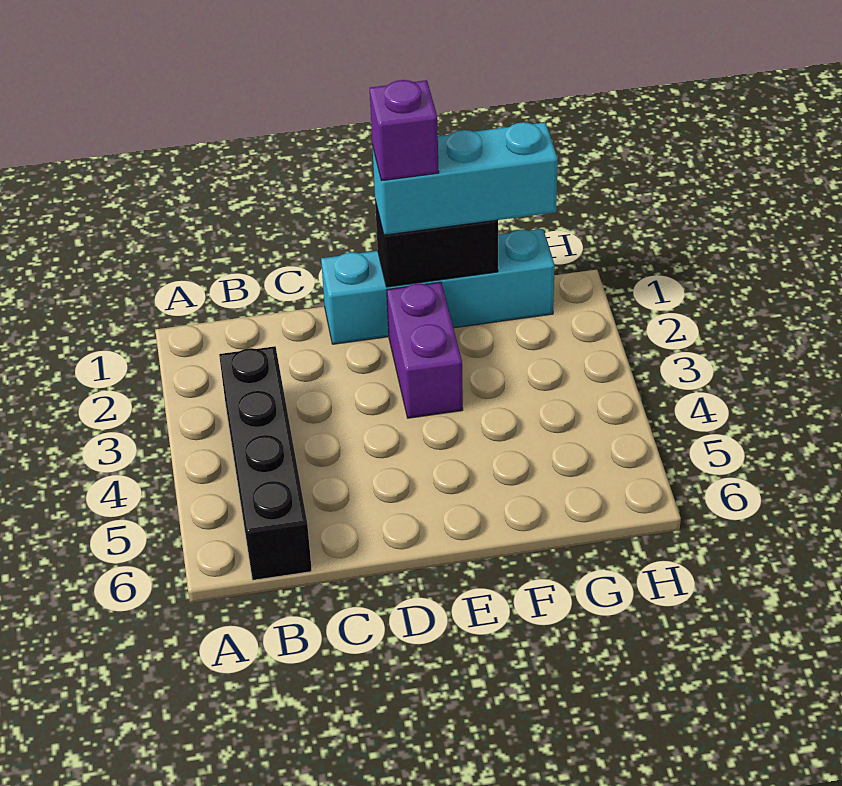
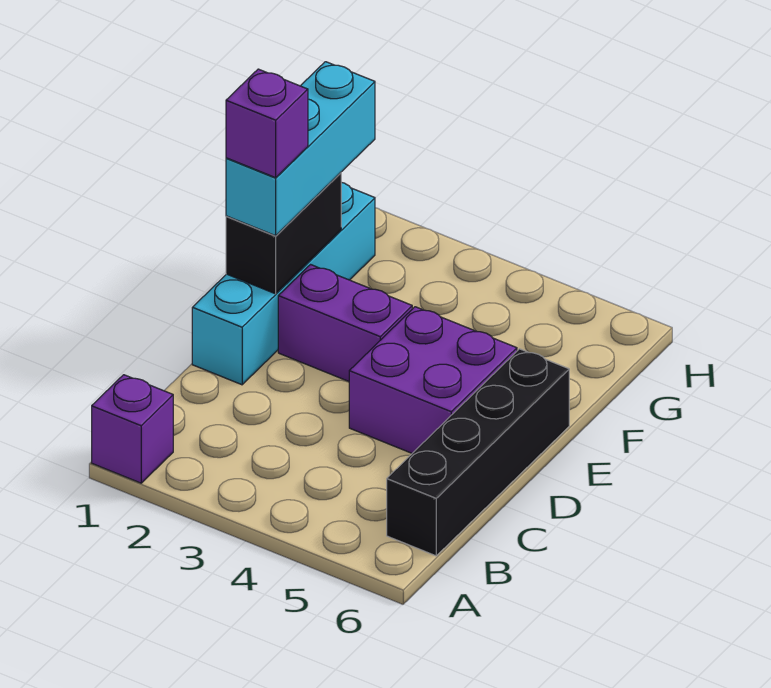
none -> purple 1x1 brick [92,375,173,483]
black 1x4 brick [219,346,312,580] -> black 1x4 brick turned to [387,349,569,556]
none -> purple 2x2 brick [349,307,517,453]

